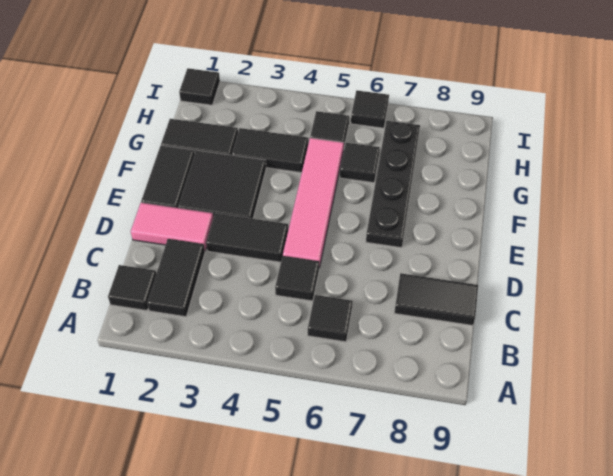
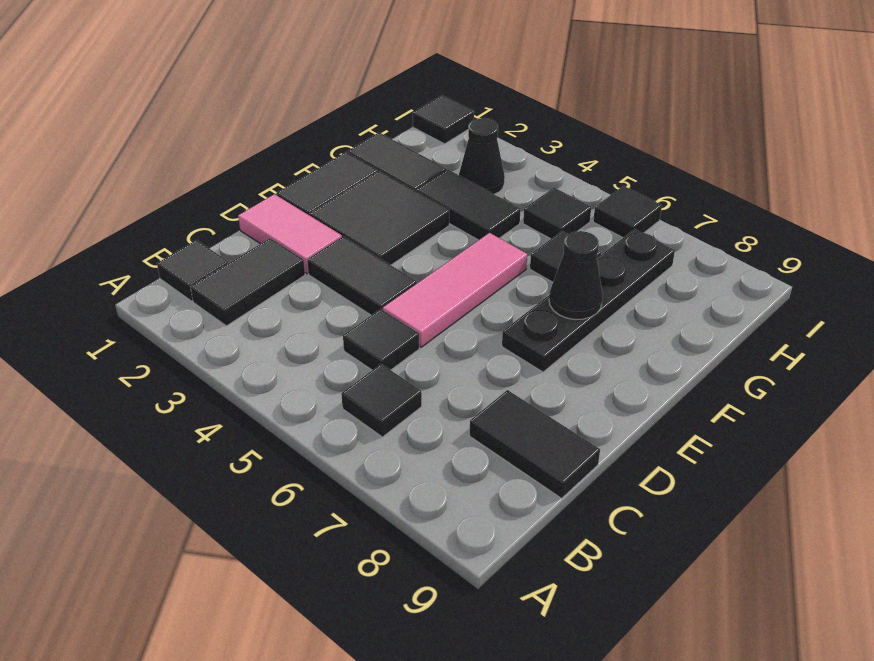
pink 1x4 tile [283,138,344,268] -> pink 1x3 tile [383,233,527,347]
none -> black 1x1 cone [549,231,603,320]
none -> black 1x1 cone [459,118,505,194]

